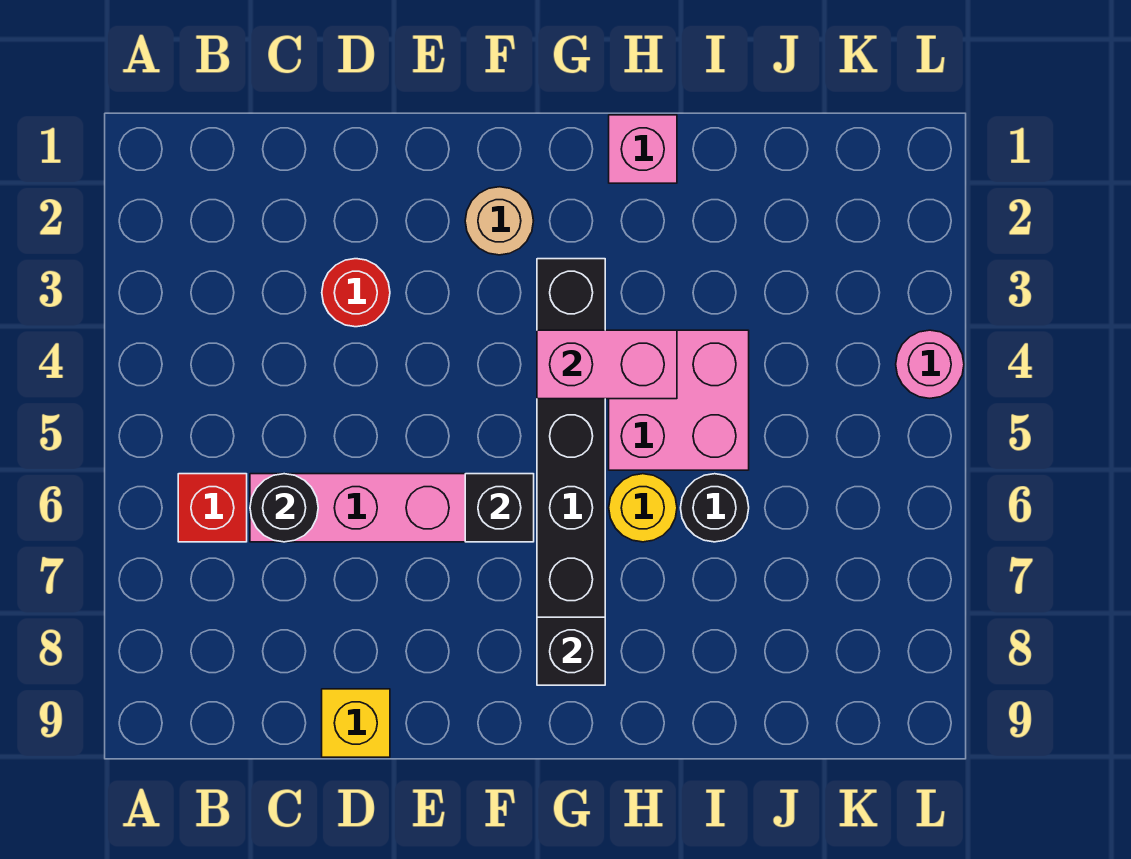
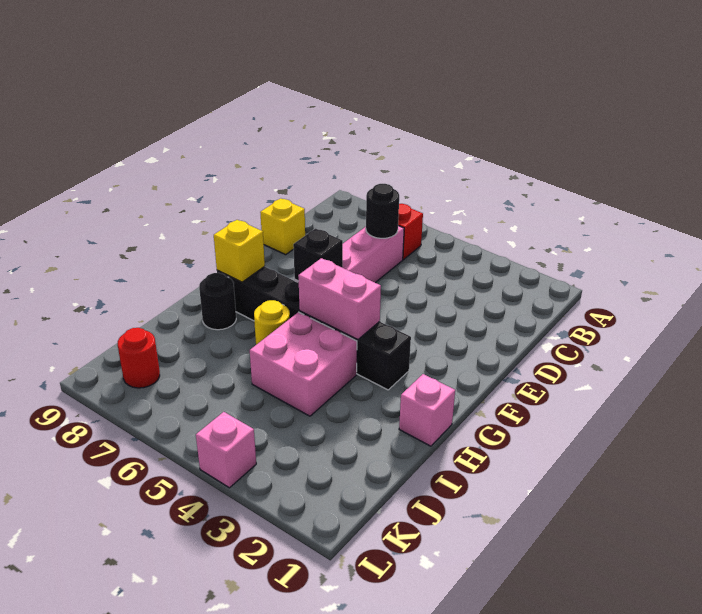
red 1x1 round brick [322,259,390,327] -> red 1x1 round brick moved to [118,328,160,388]
tan 1x1 round brick [465,187,533,255] -> none
pink 1x2 brick [537,330,677,399] -> pink 1x2 brick turned to [298,258,381,339]
black 1x1 brick [537,617,605,685] -> yellow 1x1 brick [214,220,265,282]
black 1x1 round brick [681,474,749,542] -> black 1x1 round brick moved to [199,273,236,330]
pink 1x1 round brick [896,330,964,398] -> pink 1x1 brick [196,412,256,488]

